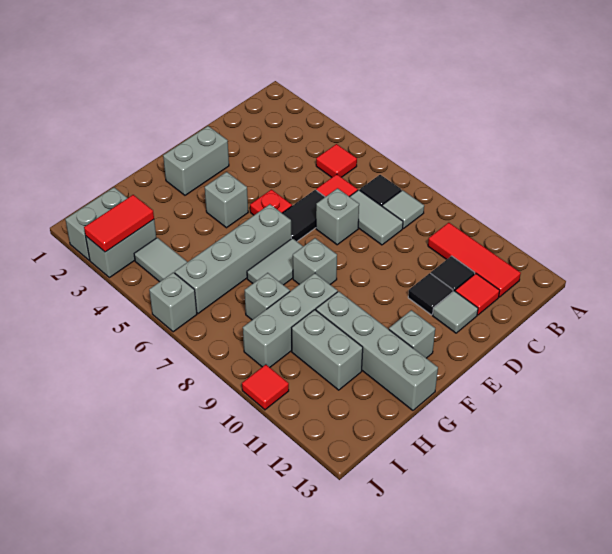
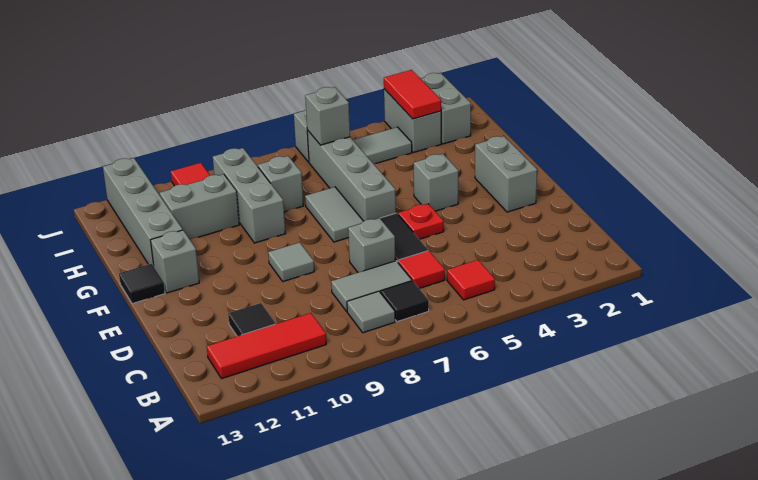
red 1x1 tile [455,274,500,315] -> none
black 1x1 tile [408,273,453,315] -> black 1x1 tile moved to [119,264,165,304]
grey 1x1 tile [433,291,478,333] -> grey 1x1 tile moved to [268,242,314,282]
grey 1x1 brick [293,238,337,284] -> grey 1x1 brick moved to [305,87,350,145]
grey 1x4 brick [316,291,438,410] -> grey 1x4 brick turned to [103,158,183,266]

